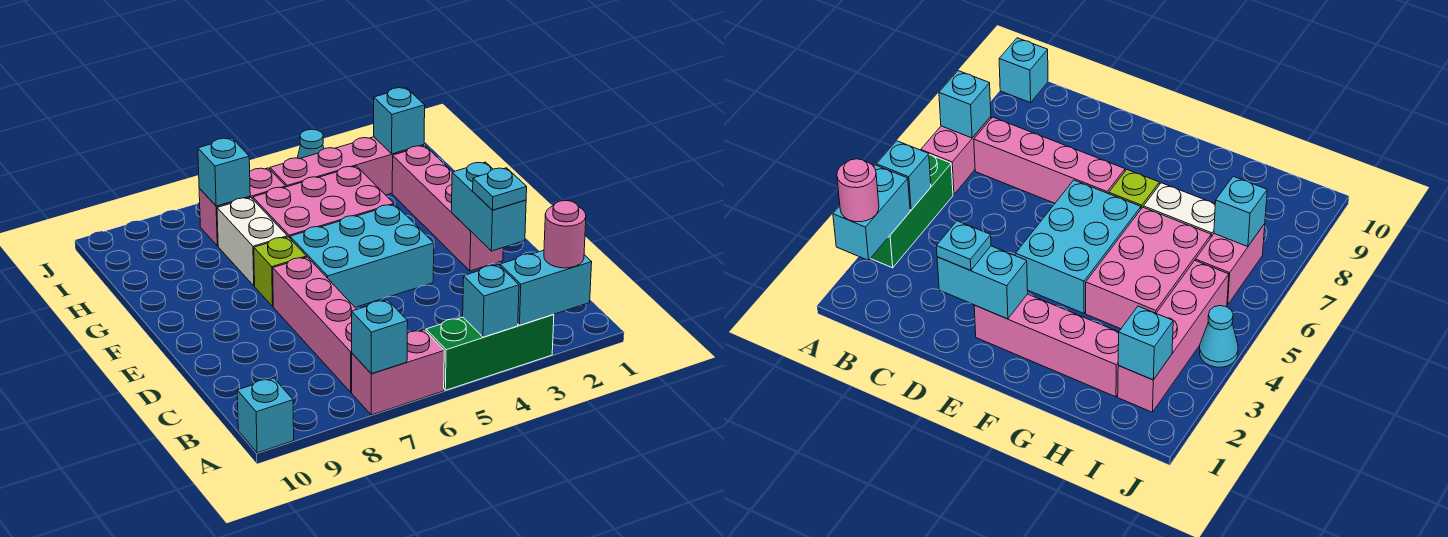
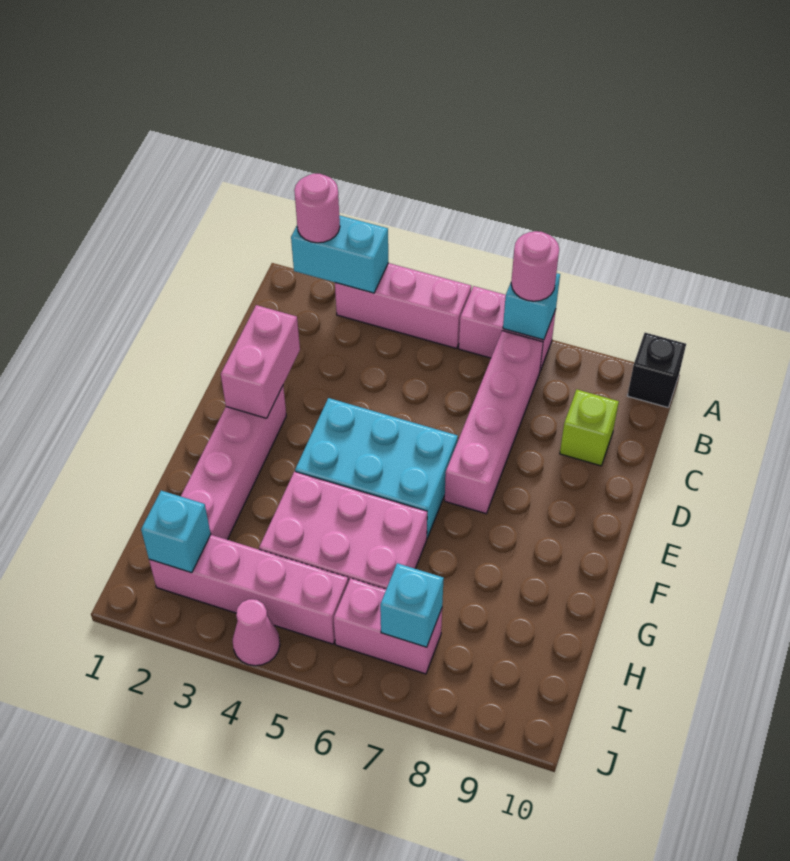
green 1x3 brick [426,314,554,390] -> pink 1x3 brick [335,263,471,348]
cyan 1x1 brick [463,265,519,337] -> none
none -> pink 1x1 round brick [511,231,559,301]
cyan 1x1 brick [237,378,294,453] -> black 1x1 brick [628,333,686,407]
cyan 1x2 brick [451,162,526,251] -> pink 1x2 brick [221,305,300,418]
cyan 1x1 plate [473,168,527,210] -> none
lime 1x1 brick [254,237,307,306] -> lime 1x1 brick moved to [560,390,619,466]
white 1x2 brick [217,198,287,286] -> none
cyan 1x1 cone [298,129,324,159] -> pink 1x1 cone [233,599,280,666]

